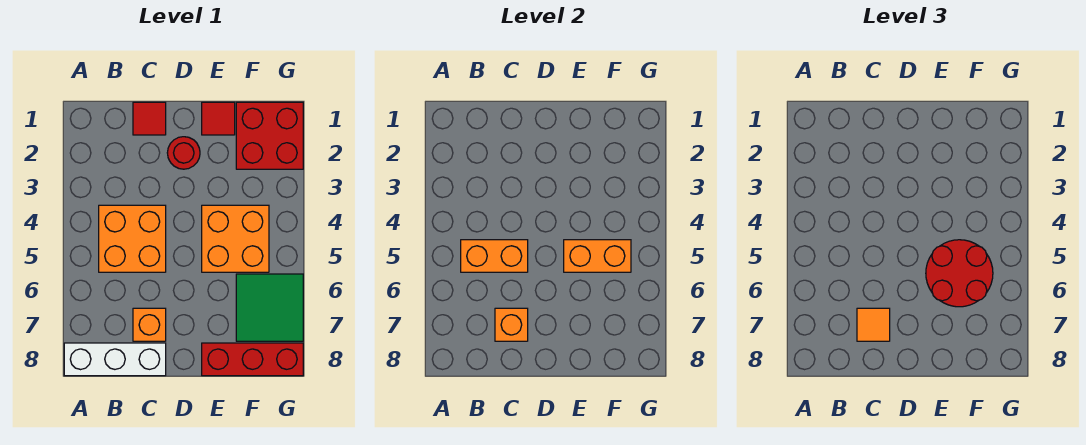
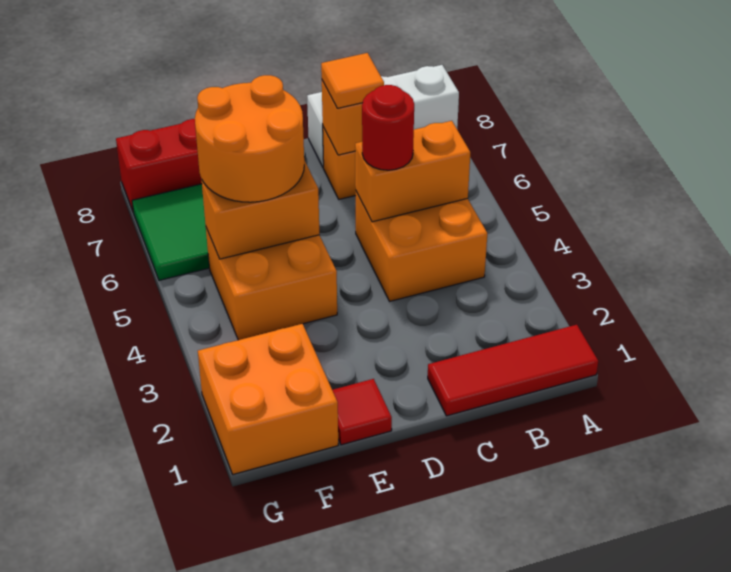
red 1x1 tile [133,102,166,135] -> red 1x3 tile [428,325,598,416]
red 1x1 round brick [167,137,200,169] -> red 1x1 round brick moved to [362,85,414,170]
red 2x2 round brick [926,240,993,307] -> orange 2x2 round brick [195,75,304,202]
red 2x2 brick [236,102,303,169] -> orange 2x2 brick [198,324,338,474]

